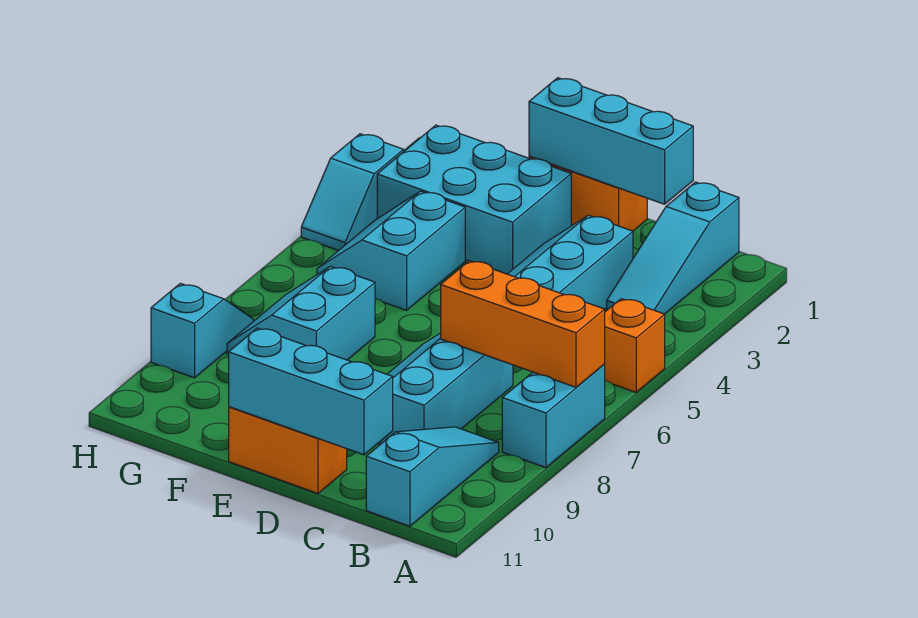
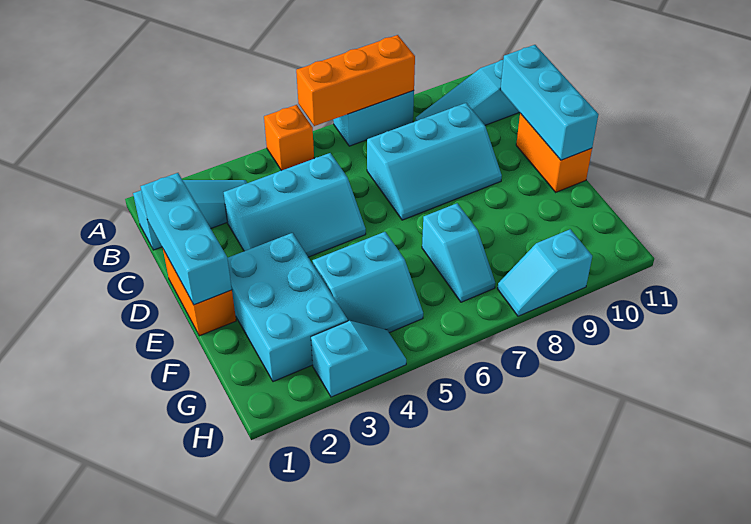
orange 1x3 brick [441,261,605,387] -> orange 1x3 brick turned to [296,35,415,126]
cyan 2x2 slope [227,266,375,360] -> cyan 1x2 slope [422,203,495,302]

